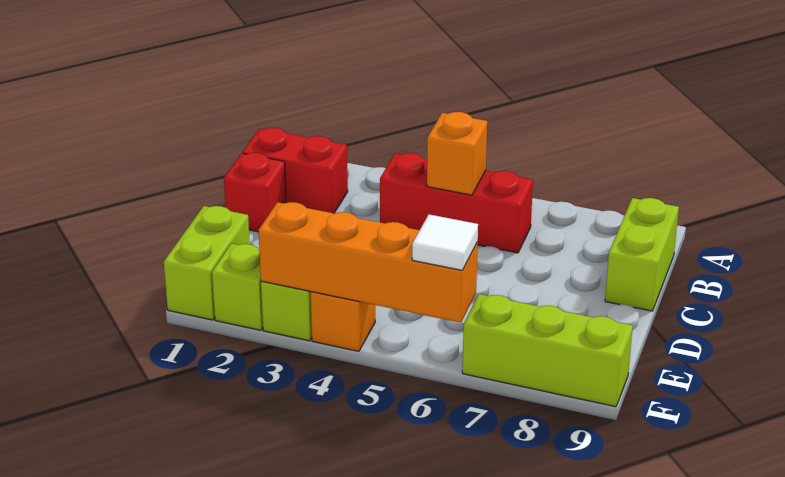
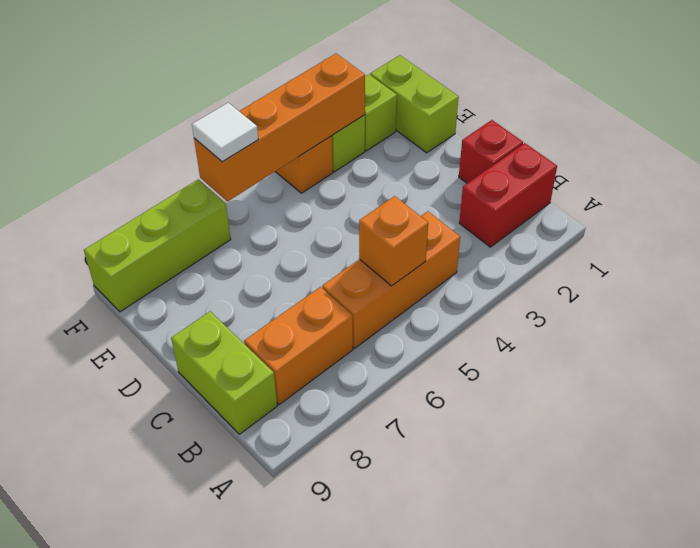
red 1x3 brick [380,153,533,253] -> orange 1x3 brick [322,211,460,348]
none -> orange 1x2 brick [244,287,353,405]

